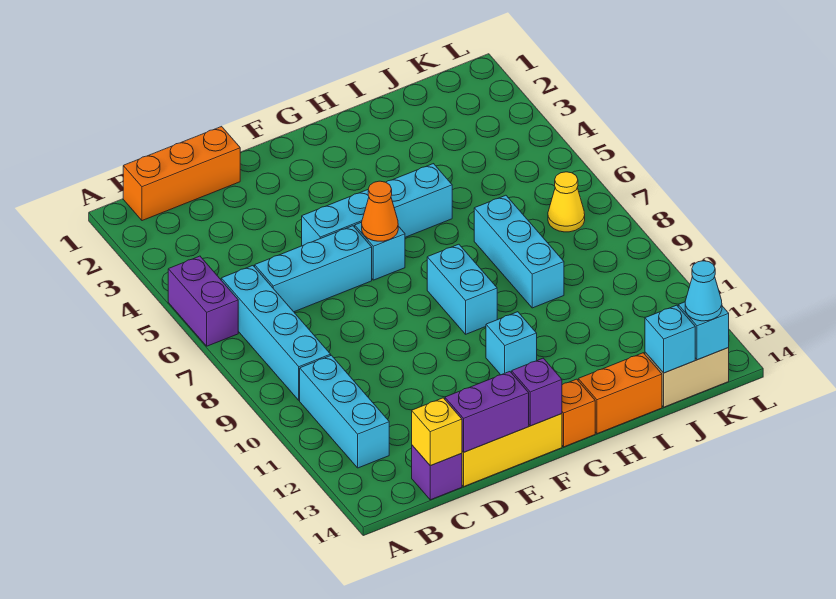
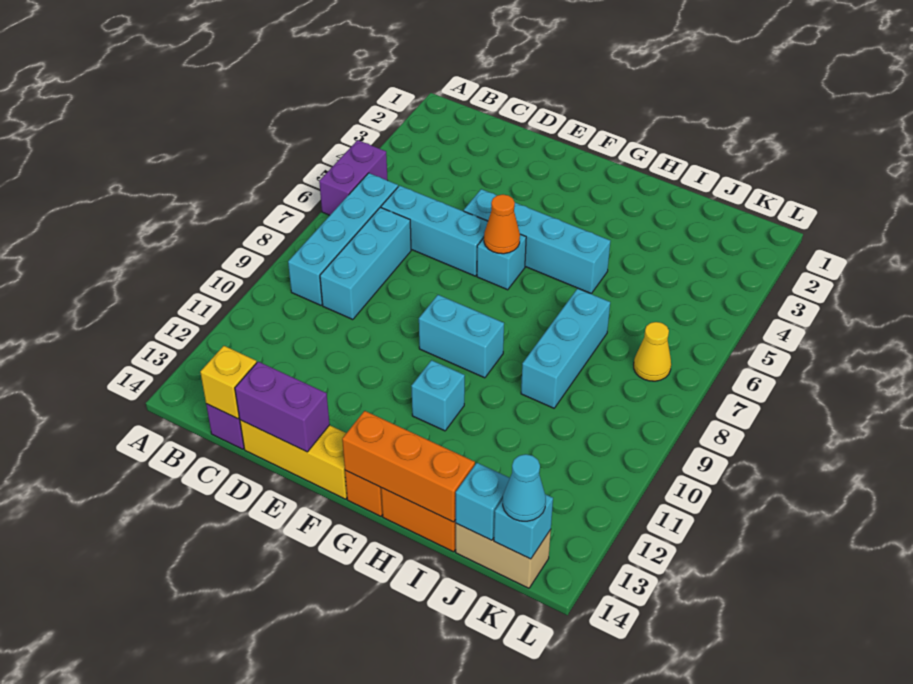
orange 1x3 brick [123,127,240,221] -> orange 1x3 brick moved to [342,411,475,522]
cyan 1x3 brick [300,355,389,468] -> cyan 1x3 brick moved to [320,207,411,320]
purple 1x1 brick [512,358,562,426] -> none
cyan 1x2 brick [427,244,497,334] -> cyan 1x2 brick turned to [419,295,504,378]

